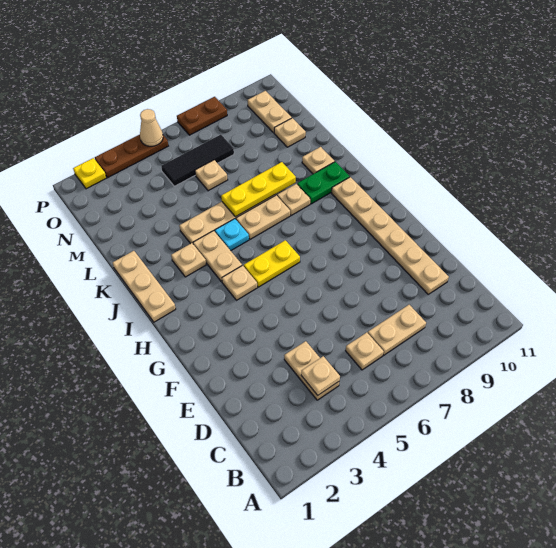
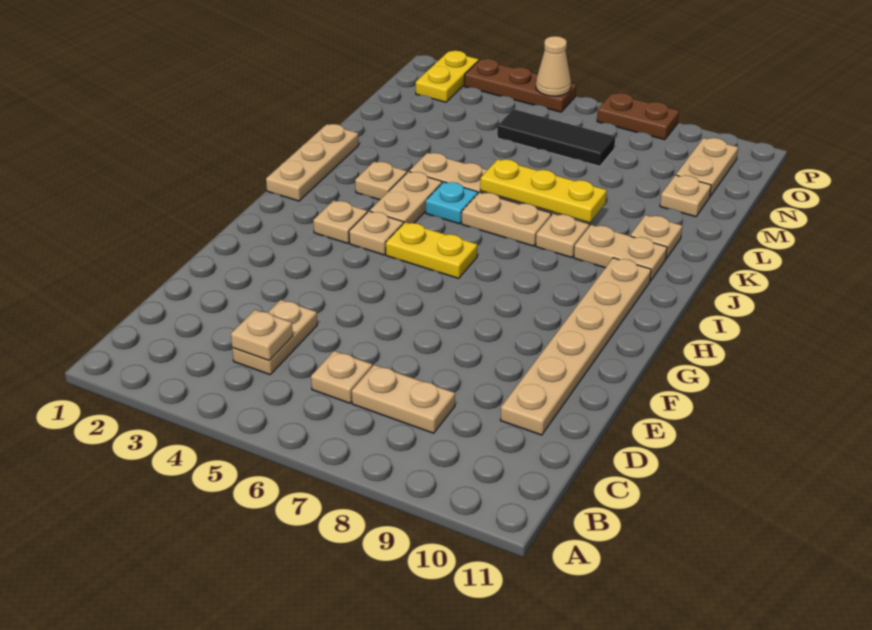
green 1x2 plate [297,162,350,204] -> tan 1x2 plate [574,225,667,281]
tan 1x1 plate [195,160,228,191] -> tan 1x1 plate moved to [313,200,367,243]
yellow 1x1 plate [73,158,106,189] -> yellow 1x2 plate [416,51,478,102]

